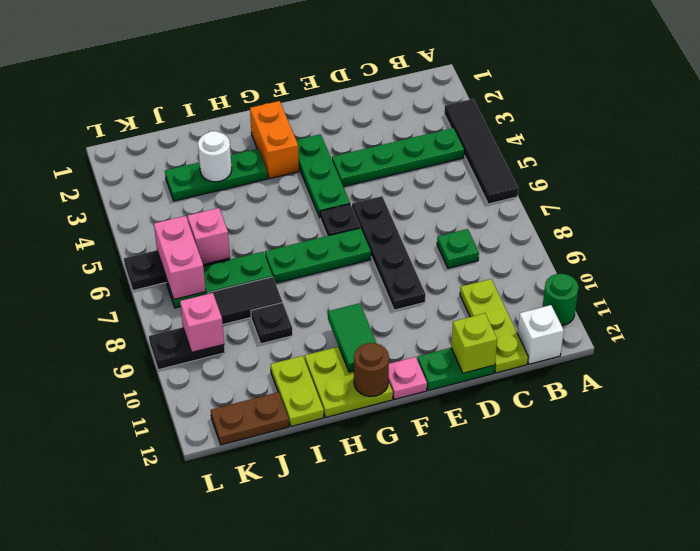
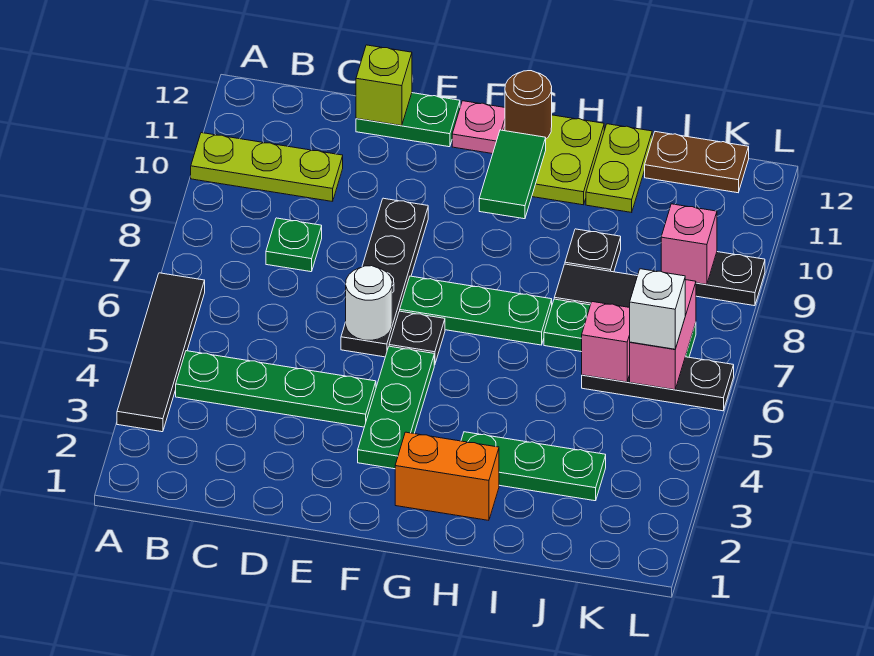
green 1x1 round brick [543,274,579,325] -> none
white 1x1 brick [517,305,564,364] -> white 1x1 brick moved to [630,269,685,349]
lime 1x3 plate [460,279,528,373] -> lime 1x3 plate turned to [191,133,343,202]
orange 1x2 brick [250,101,299,179] -> orange 1x2 brick turned to [395,432,499,520]
white 1x1 round brick [198,131,232,182] -> white 1x1 round brick moved to [346,266,392,340]

